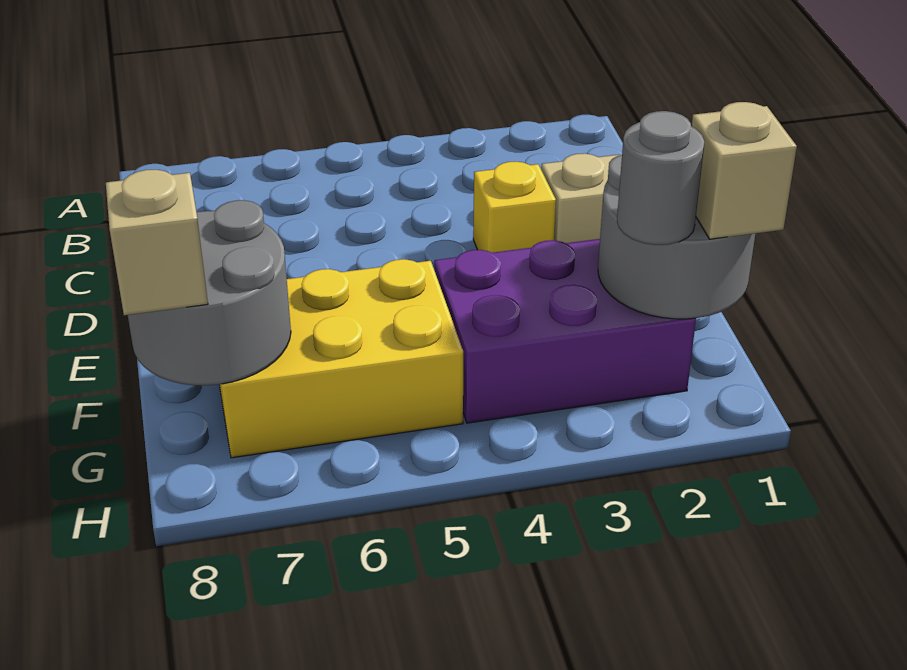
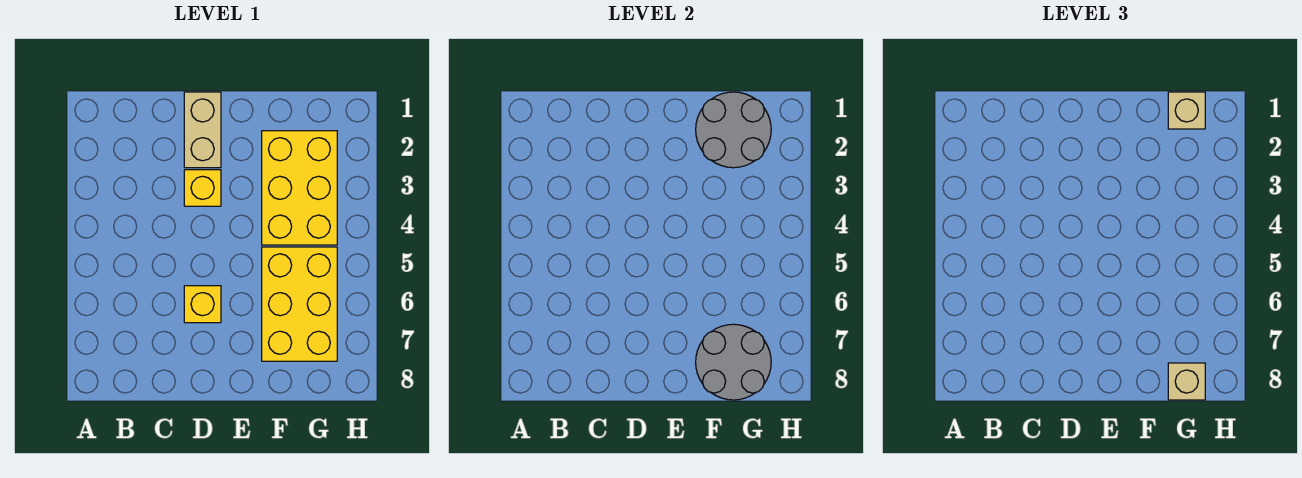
none -> yellow 1x1 brick [184,286,221,323]
purple 2x3 brick [434,239,696,423] -> yellow 2x3 brick [262,131,337,245]
grey 1x1 round brick [617,111,705,245] -> none

